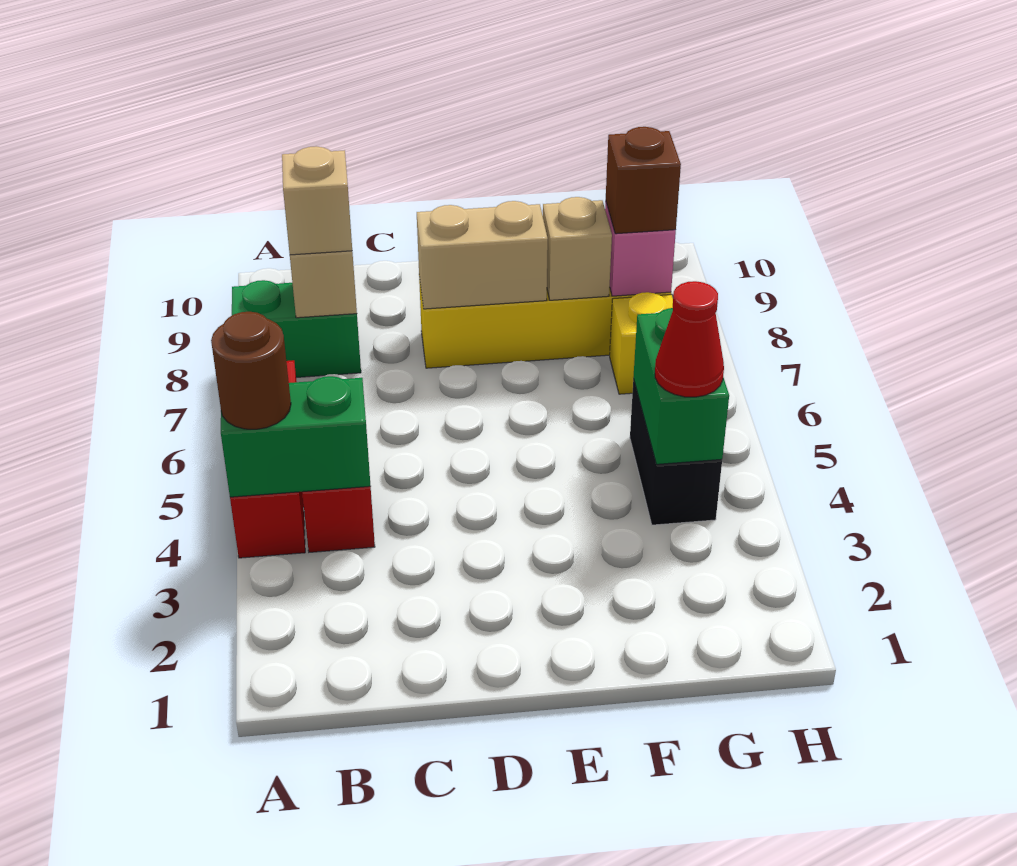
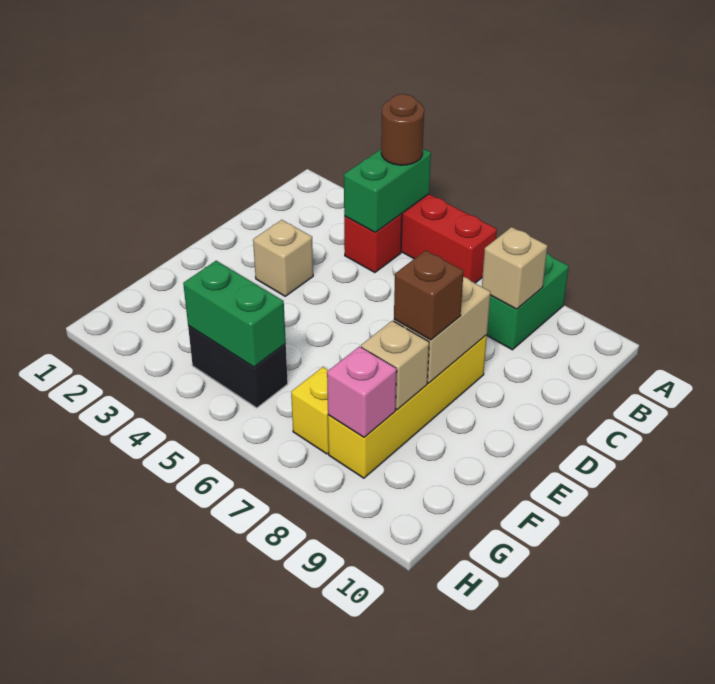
tan 1x1 brick [282,146,352,255] -> tan 1x1 brick moved to [253,220,313,296]
red 1x1 cone [655,281,724,397] -> none
brown 1x1 brick [606,127,681,234] -> brown 1x1 brick moved to [394,250,464,340]

